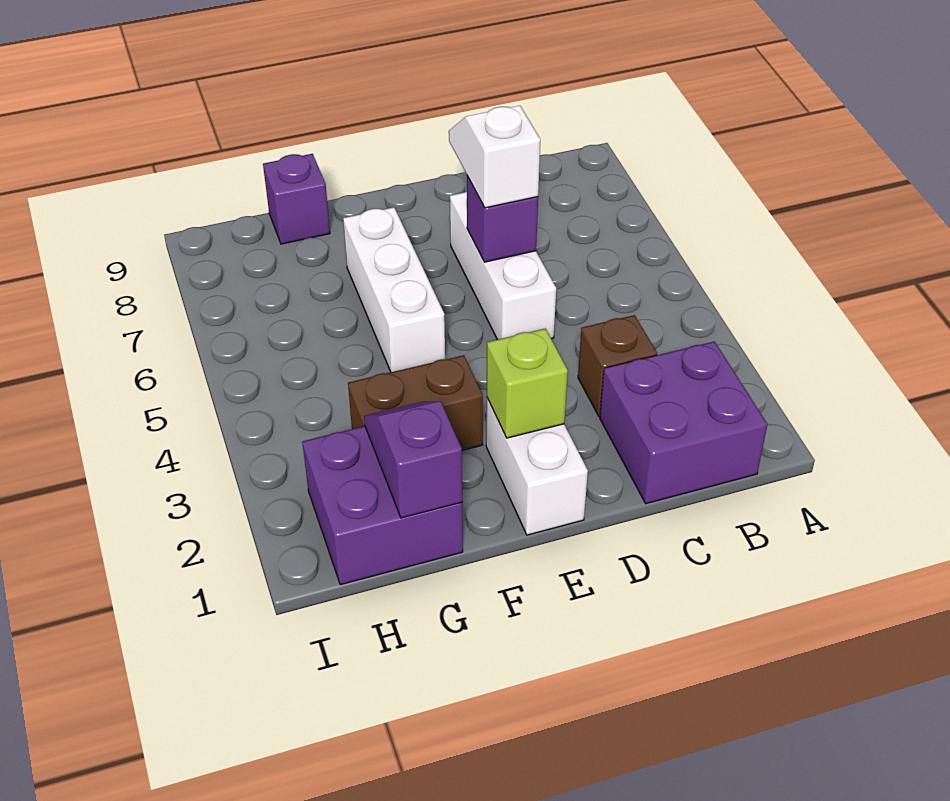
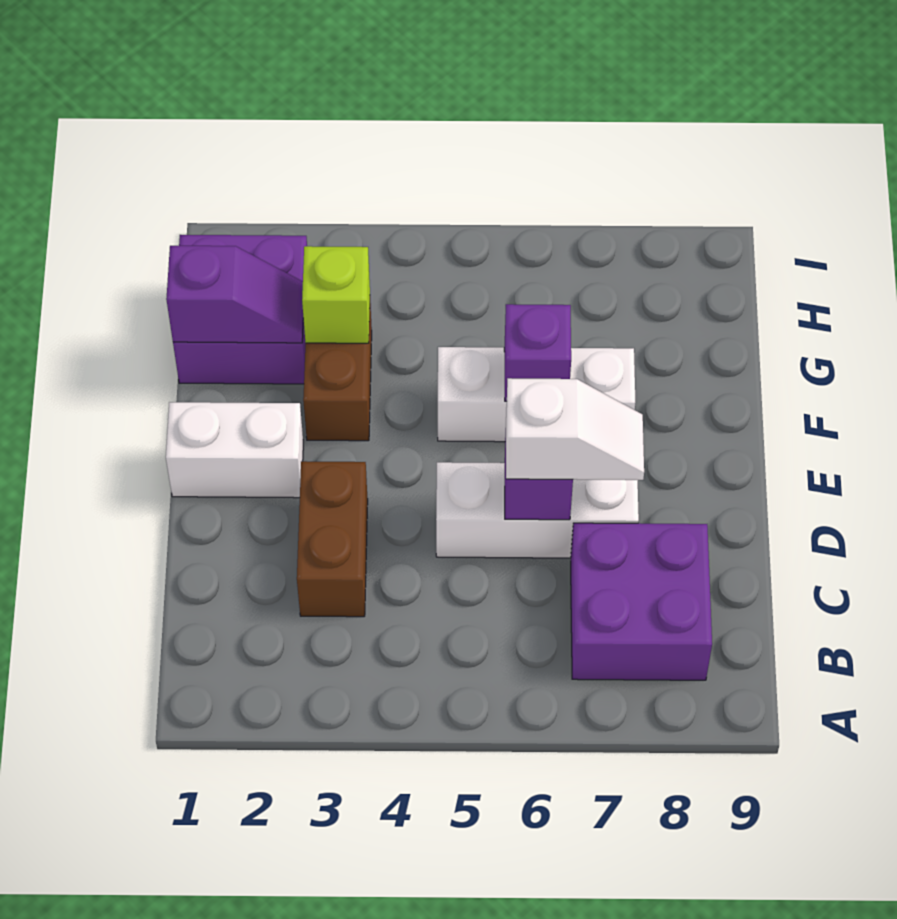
purple 2x2 brick [600,341,767,504] -> purple 2x2 brick moved to [571,523,712,680]
brown 1x1 brick [578,315,657,416] -> brown 1x2 brick [297,461,368,617]
lime 1x1 brick [487,328,568,438] -> lime 1x1 brick moved to [302,246,370,343]
purple 1x1 brick [263,154,330,244] -> purple 1x1 brick moved to [504,304,571,401]

